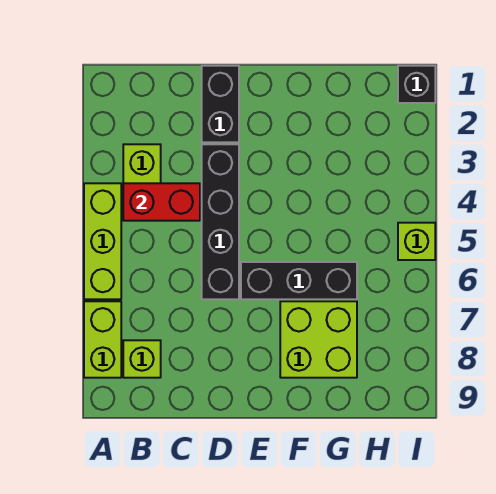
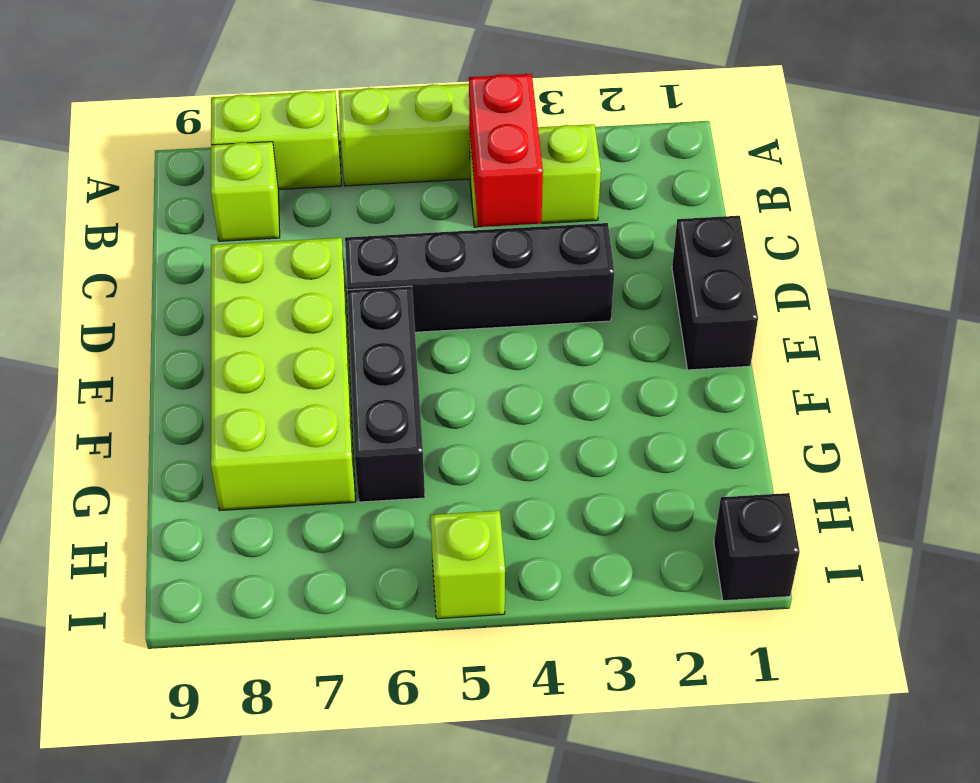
black 1x2 brick [202,66,239,142] -> black 1x2 brick turned to [672,216,758,370]
lime 2x2 brick [280,301,357,378] -> lime 2x4 brick [211,238,355,510]

